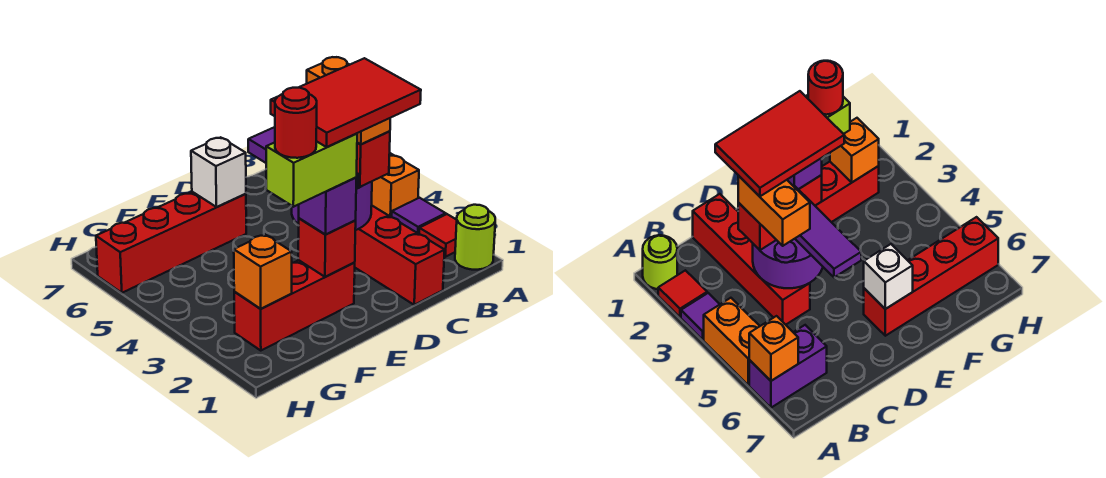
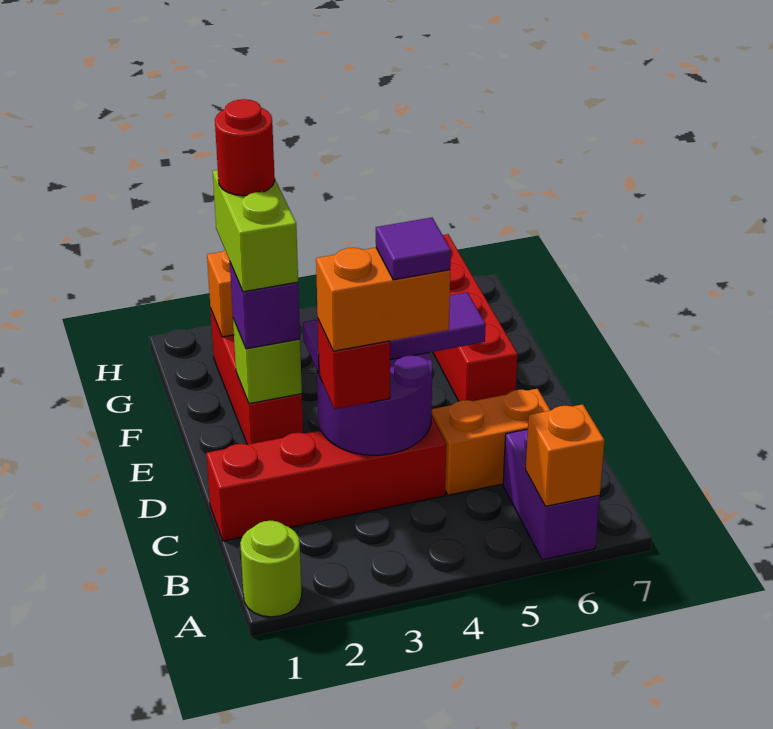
red 1x1 tile [419,214,457,257] -> none
purple 1x1 tile [392,198,446,234] -> purple 1x1 tile moved to [376,218,451,280]
orange 1x2 brick [372,153,419,217] -> orange 1x2 brick moved to [432,389,550,495]
red 2x3 tile [271,58,421,147] -> none
red 1x1 brick [298,218,356,277] -> lime 1x1 brick [233,319,302,404]
white 1x1 brick [191,137,246,207] -> none

